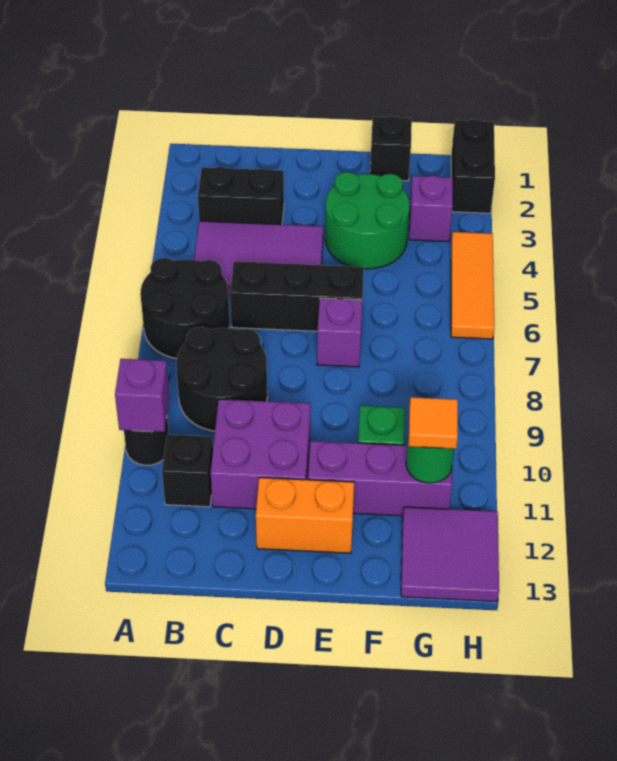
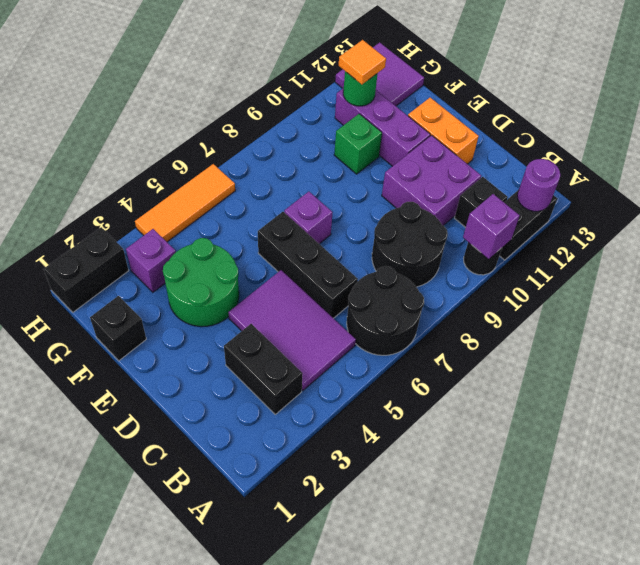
none -> black 1x2 brick [500,190,558,260]
none -> purple 1x1 round brick [517,159,560,211]

